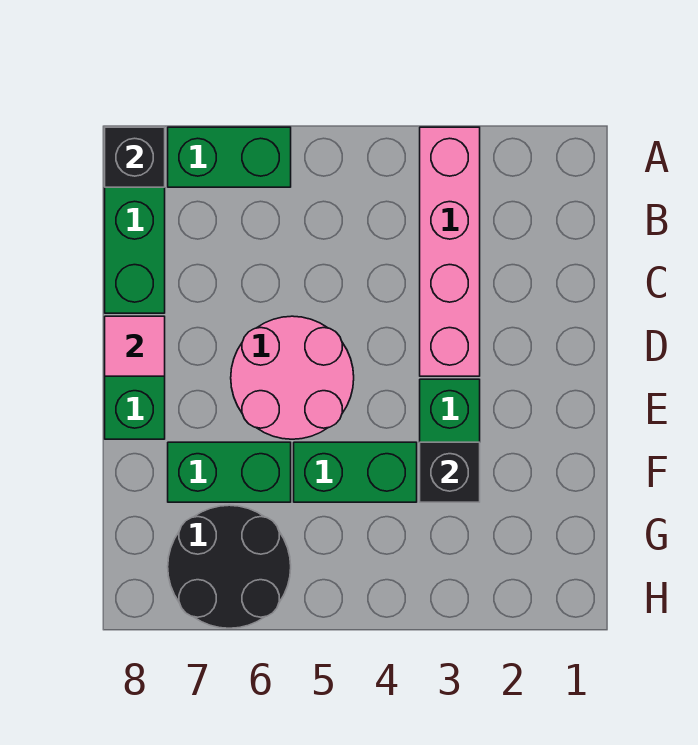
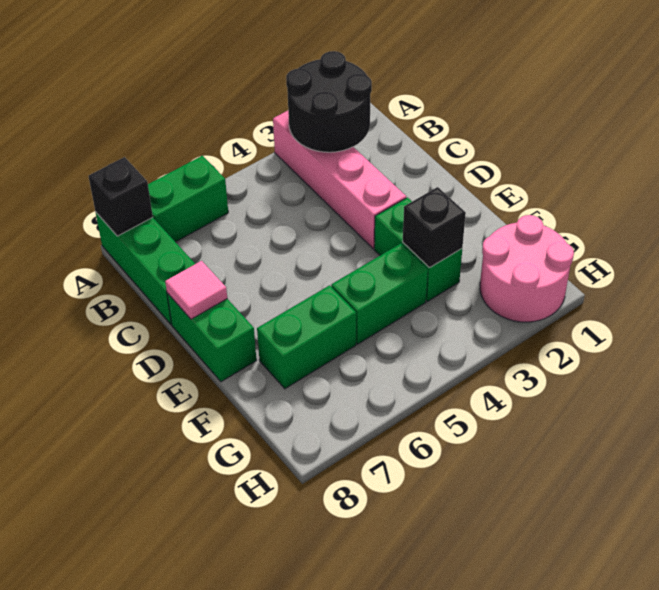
pink 2x2 round brick [231,316,354,439] -> pink 2x2 round brick moved to [480,215,574,322]
black 2x2 round brick [168,505,291,628] -> black 2x2 round brick moved to [286,51,372,152]

